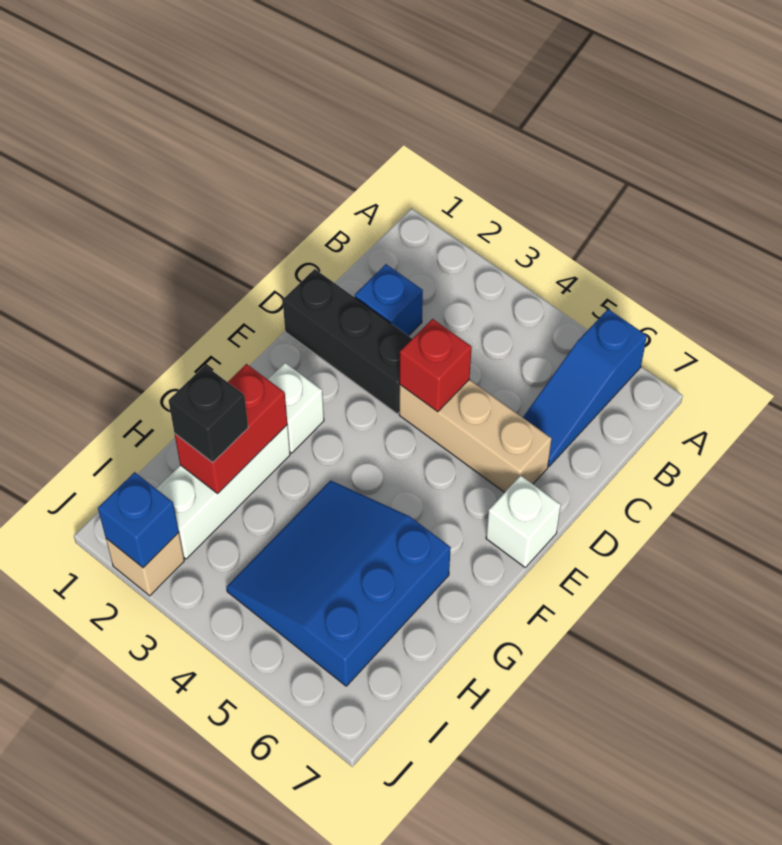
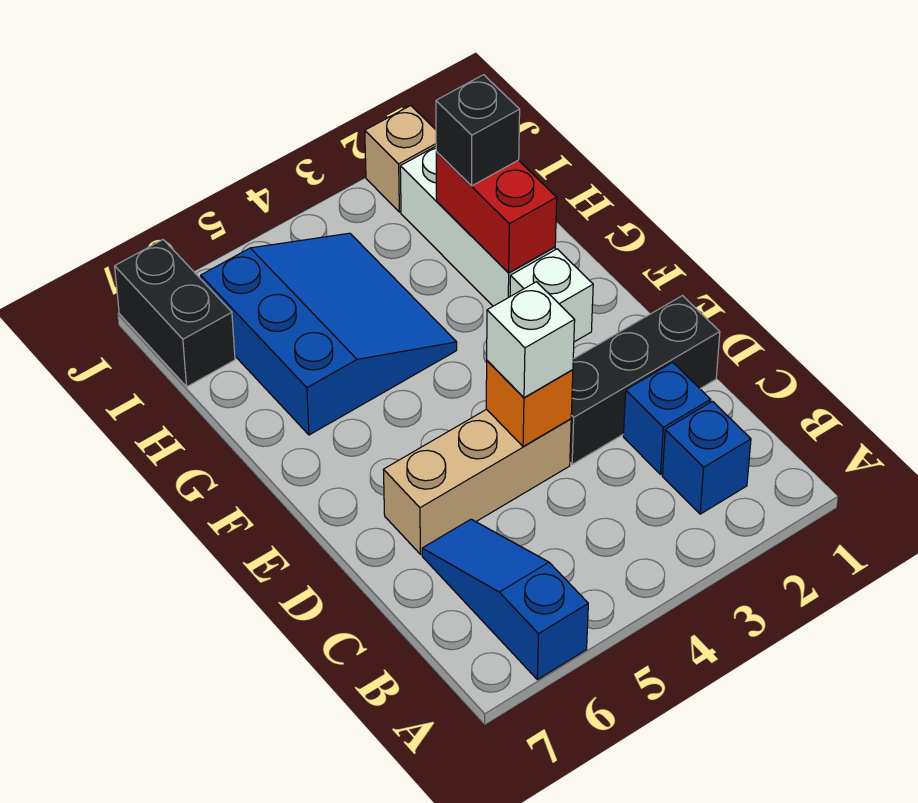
red 1x1 brick [400,319,472,412] -> orange 1x1 brick [486,361,573,447]
white 1x1 brick [486,475,561,567] -> white 1x1 brick moved to [487,282,575,398]
none -> black 1x2 brick [115,240,235,387]
blue 1x1 brick [98,472,179,568] -> blue 1x1 brick moved to [662,401,751,514]

